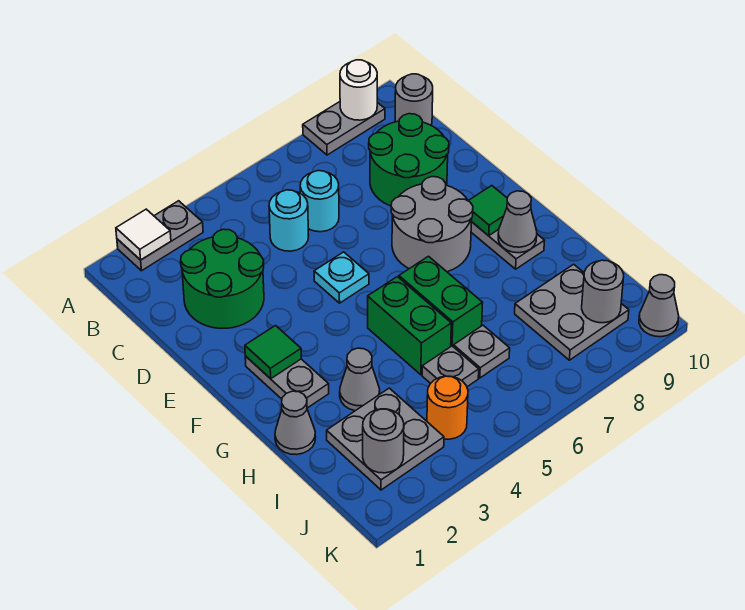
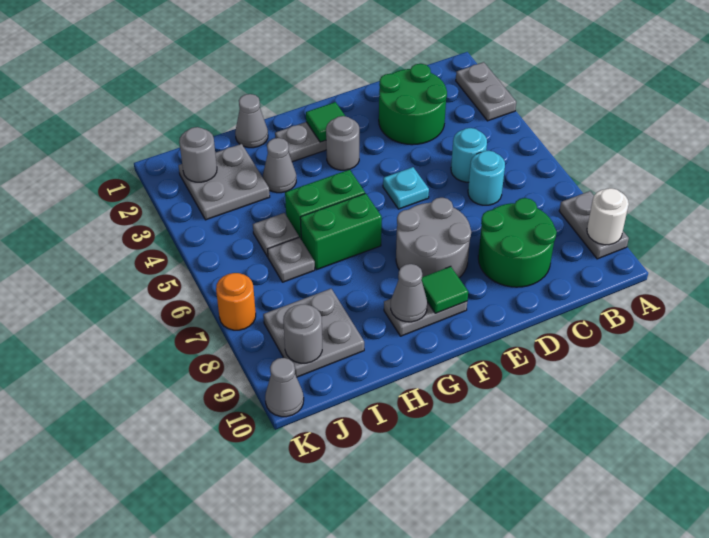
white 1x1 tile [116,209,171,260] -> none
grey 1x1 round brick [395,74,433,125] -> grey 1x1 round brick moved to [326,116,359,170]
orange 1x1 round brick [427,376,468,439] -> orange 1x1 round brick moved to [216,273,256,330]

